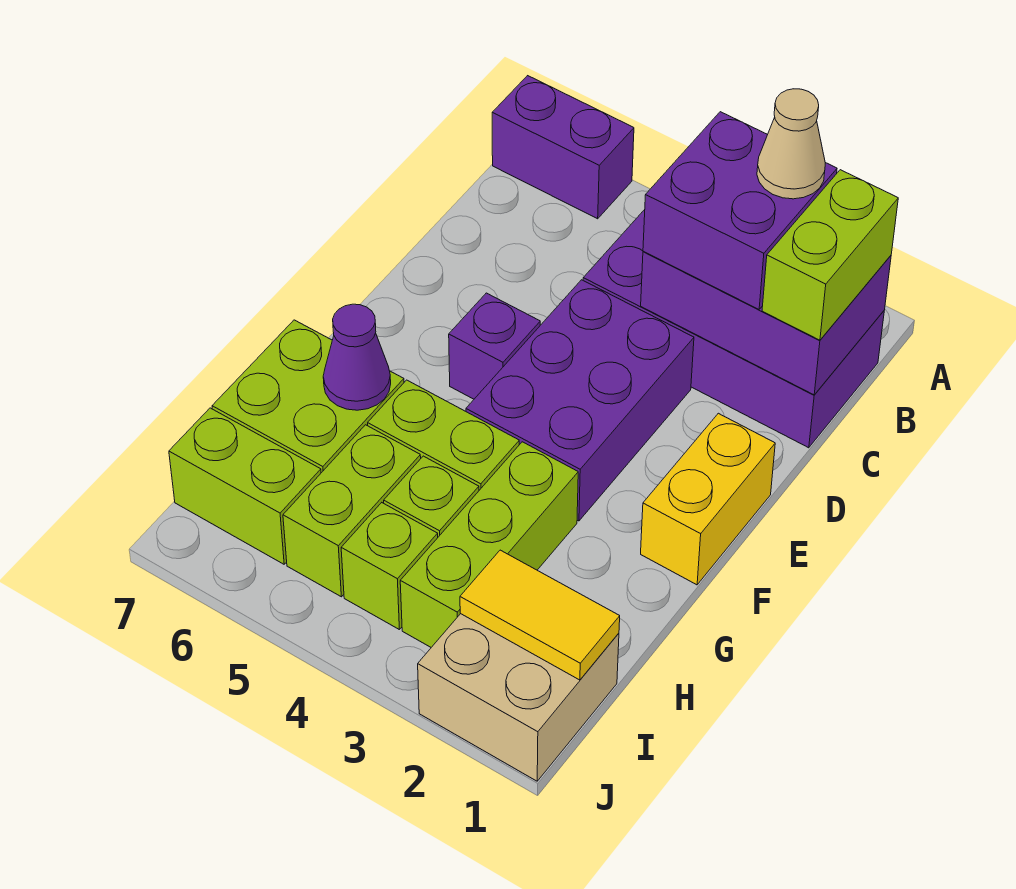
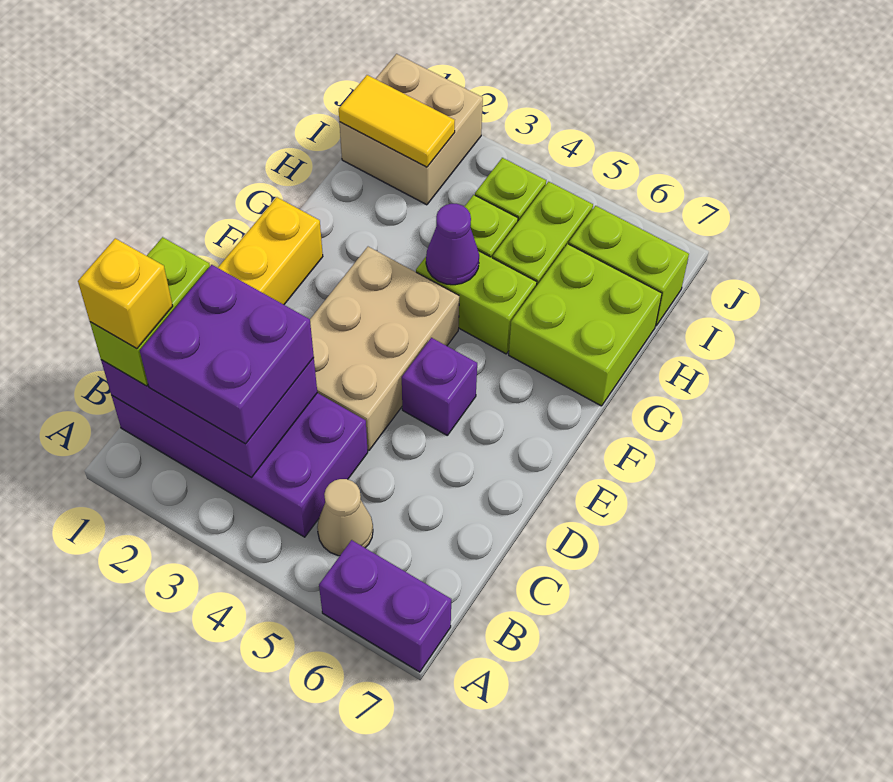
none -> yellow 1x1 brick [78,238,173,349]
tan 1x1 cone [757,89,825,199] -> tan 1x1 cone moved to [317,479,373,556]
purple 2x3 brick [466,280,694,521] -> tan 2x3 brick [310,247,459,450]
lime 1x3 brick [400,442,578,647] -> none
purple 1x1 cone [323,304,391,410] -> purple 1x1 cone moved to [426,204,479,285]

